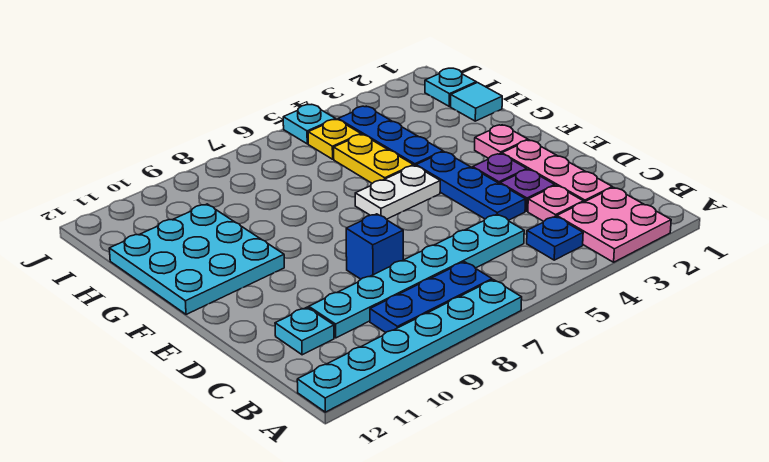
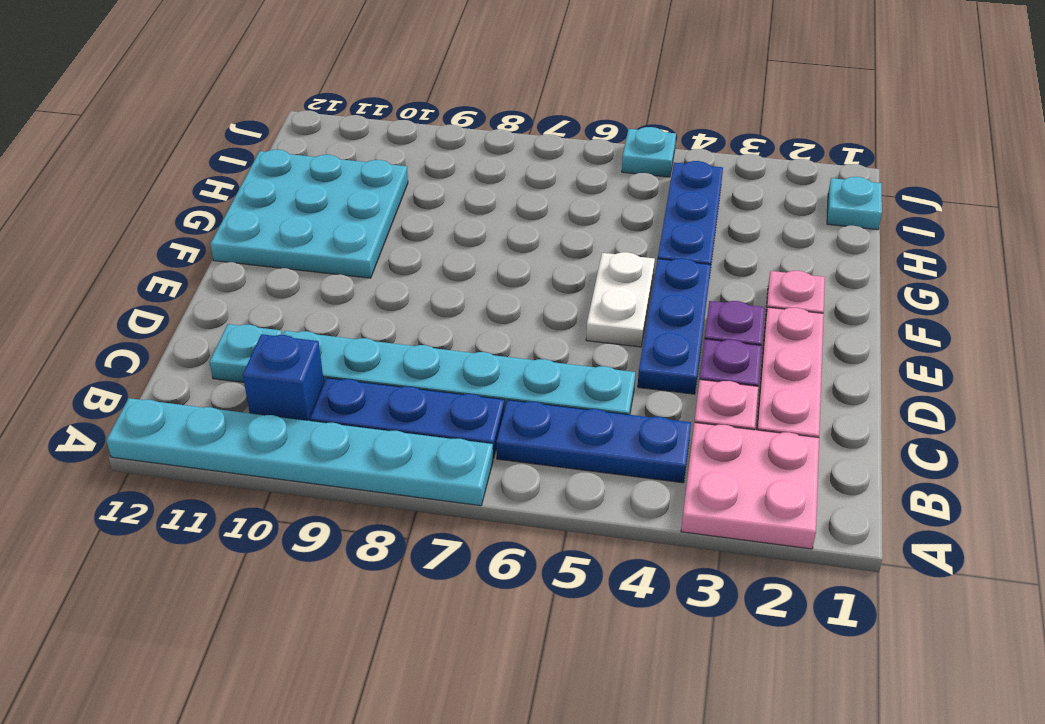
blue 1x1 plate [527,216,583,260] -> blue 1x3 plate [496,400,691,483]
blue 1x1 brick [346,214,403,279] -> blue 1x1 brick moved to [243,334,324,421]
white 1x2 plate [355,165,440,219] -> white 1x2 plate turned to [586,252,655,347]
yellow 1x2 plate [334,134,413,183] -> none
cyan 1x1 tile [451,83,502,121] -> none
yellow 1x1 plate [308,119,361,159] -> none

